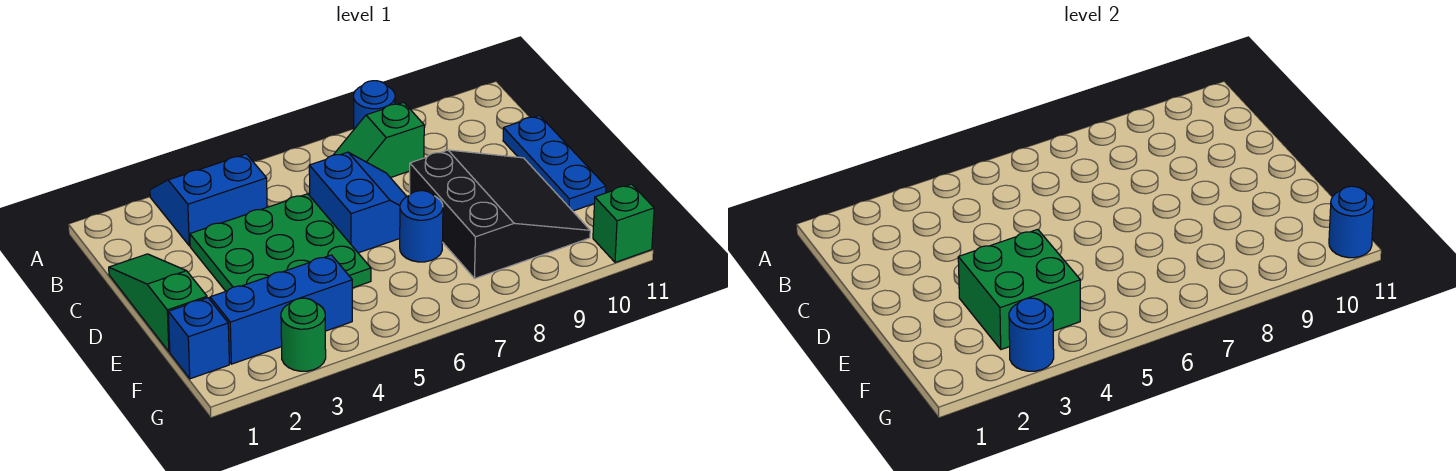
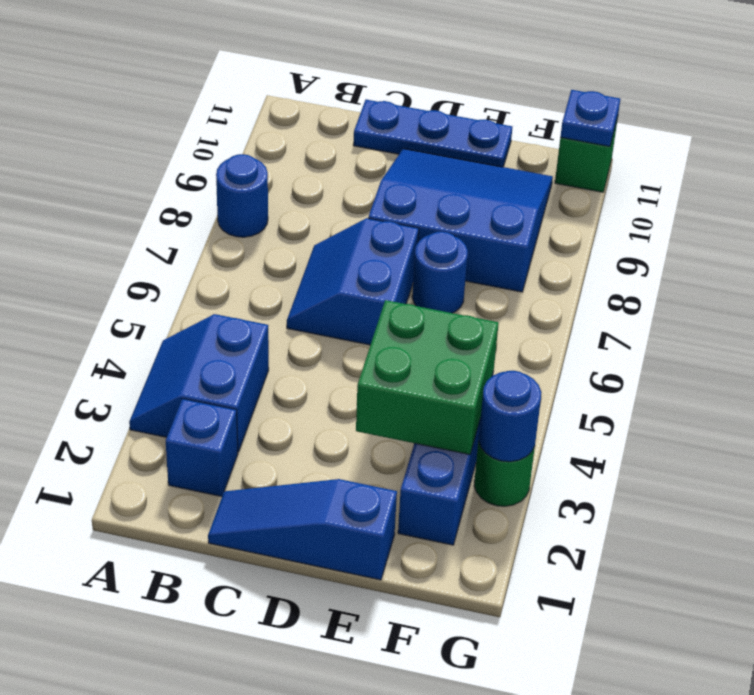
green 1x2 slope [334,102,424,178] -> none
green 1x3 slope [109,254,207,352] -> blue 1x3 slope [208,479,397,580]
green 3x3 plate [190,194,371,291] -> none
blue 2x2 slope [309,152,407,253] -> blue 2x2 slope turned to [287,218,419,345]
black 3x3 slope [410,150,590,278] -> blue 3x3 slope [368,148,553,292]
blue 1x1 brick [168,298,229,379] -> blue 1x1 brick moved to [166,399,238,497]
blue 1x1 round brick [1329,186,1374,258] -> blue 1x1 plate [561,90,620,146]

